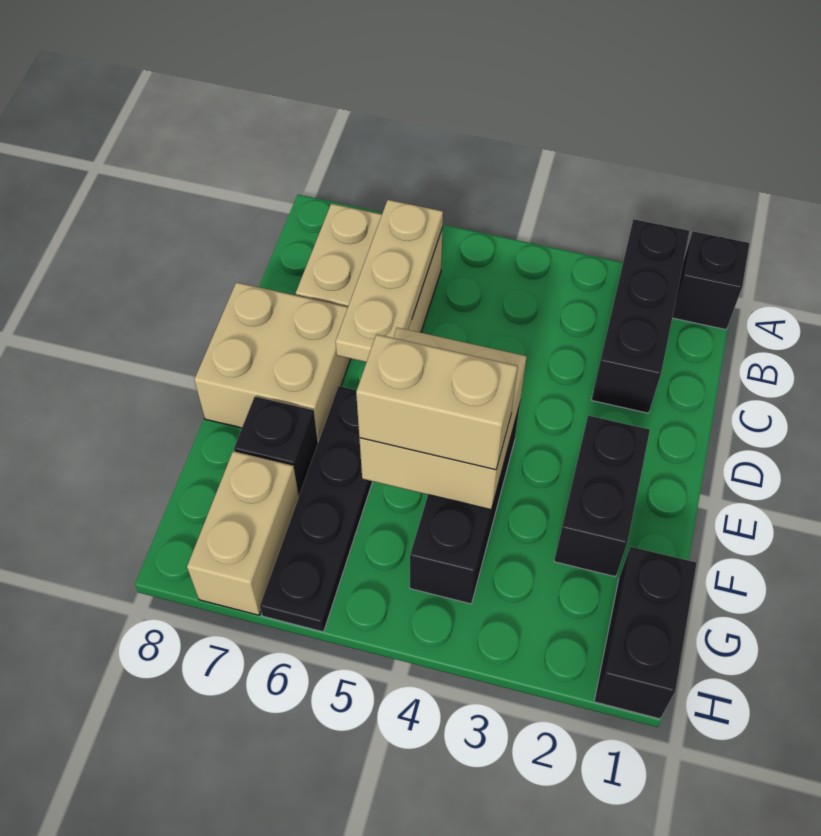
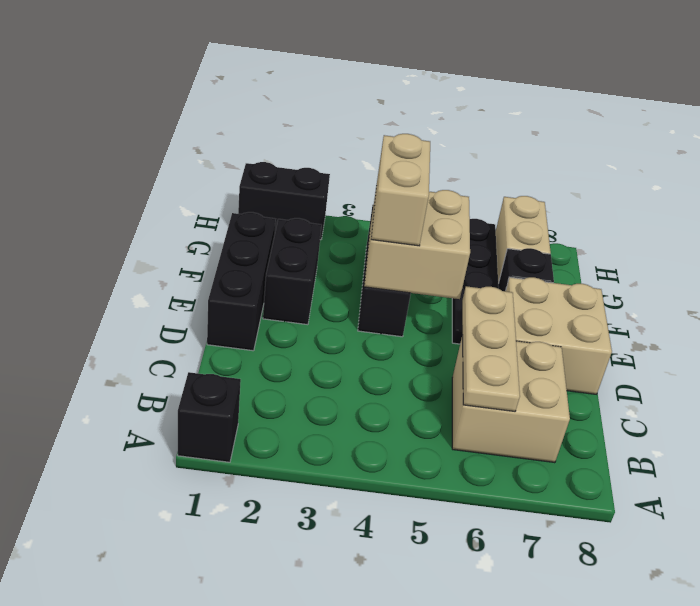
black 1x3 brick [591,219,689,413] -> black 1x3 brick moved to [207,212,276,351]
tan 1x2 brick [356,334,518,470] -> tan 1x2 brick turned to [371,134,430,246]
black 1x2 brick [594,547,697,719] -> black 1x2 brick turned to [238,162,330,240]

